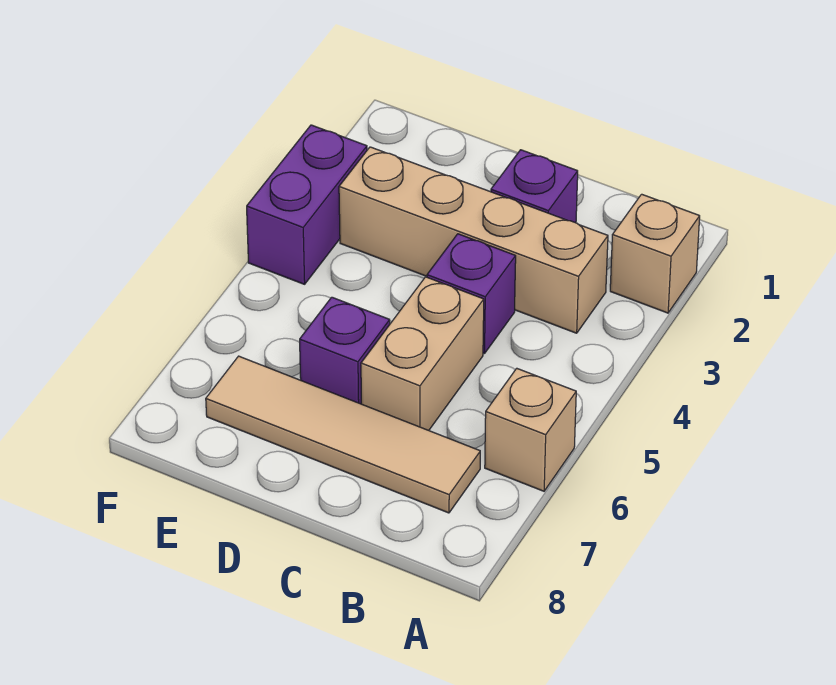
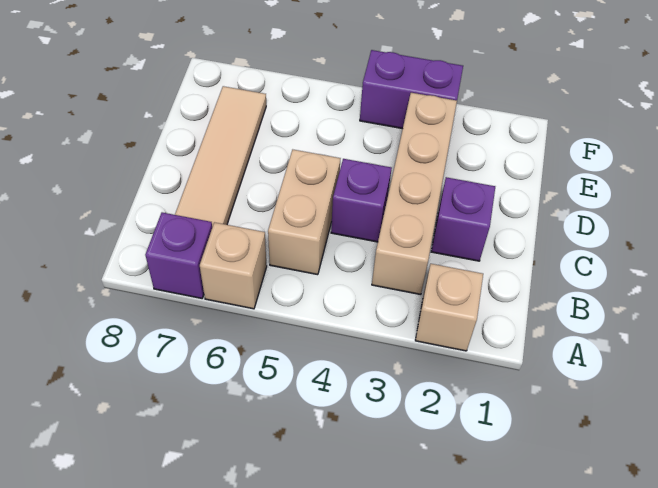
tan 1x2 brick [361,277,484,430] -> tan 1x2 brick turned to [268,150,341,275]
purple 1x1 brick [300,297,390,404] -> purple 1x1 brick moved to [145,212,212,298]

